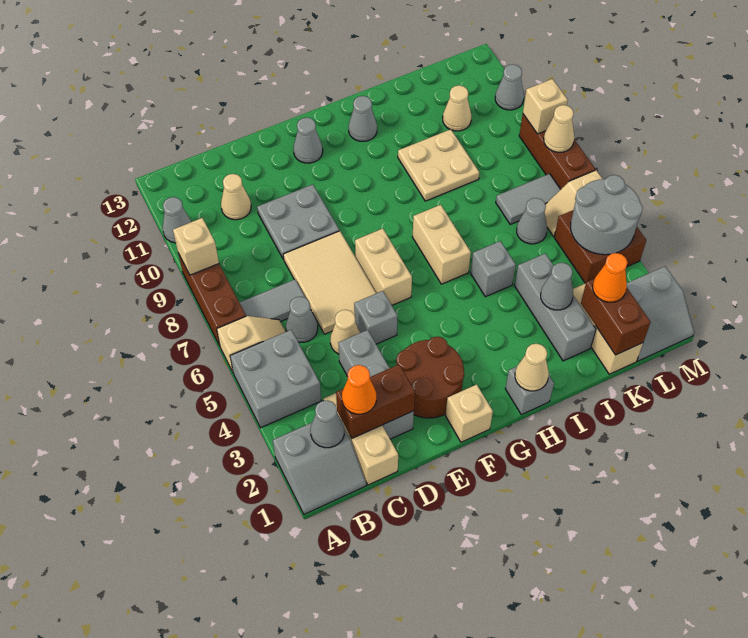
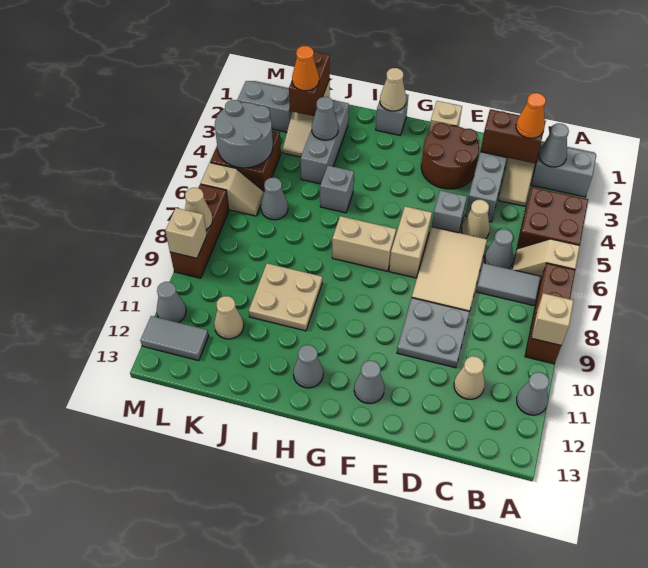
grey 2x2 brick [230,330,321,428] -> brown 2x2 brick [517,187,588,249]
tan 1x2 brick [413,205,471,284] -> tan 1x2 brick turned to [332,216,396,271]
grey 1x2 tile [496,174,561,224] -> grey 1x2 tile moved to [140,316,209,361]

